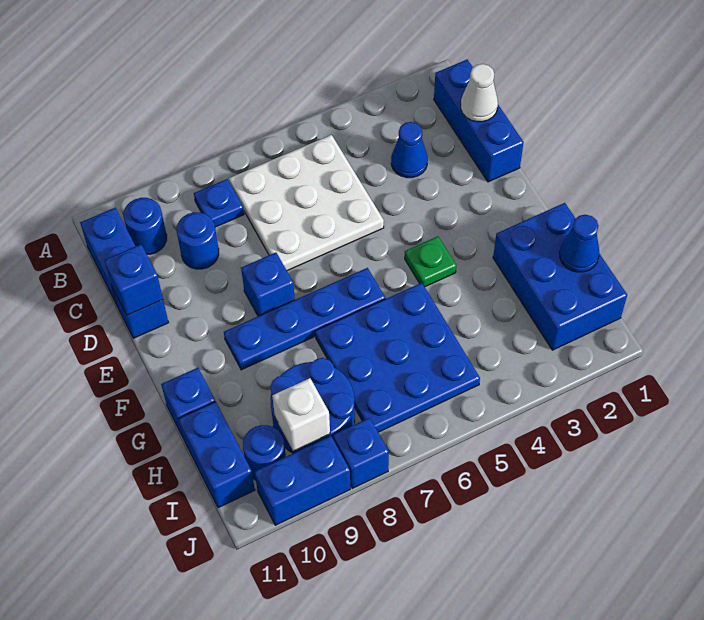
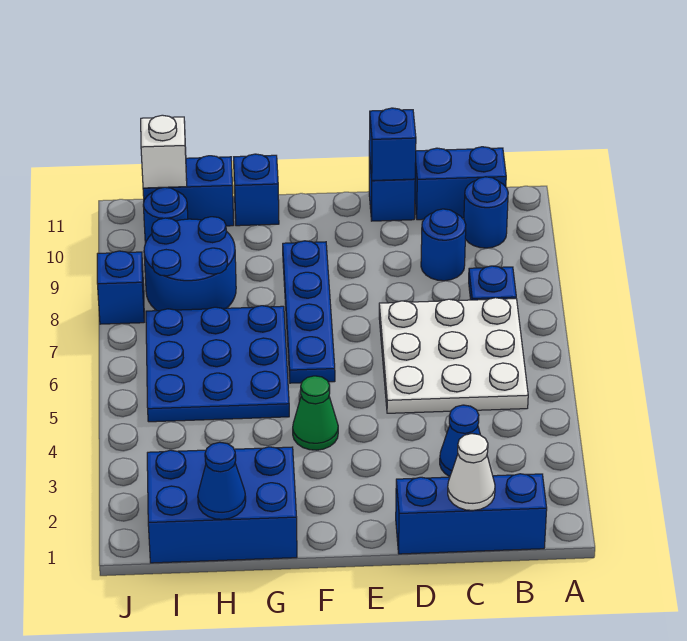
blue 1x1 brick [241,252,295,316] -> none
green 1x1 plate [405,236,456,287] -> green 1x1 cone [293,376,338,450]
white 1x1 brick [272,378,330,451] -> white 1x1 brick moved to [141,115,187,188]
blue 1x2 brick [255,436,350,525] -> none

